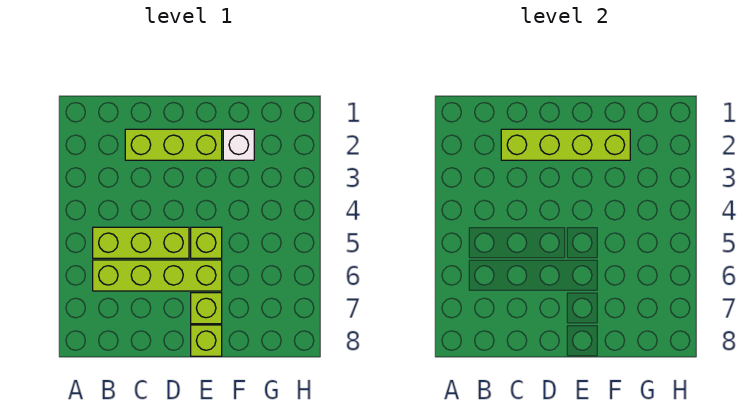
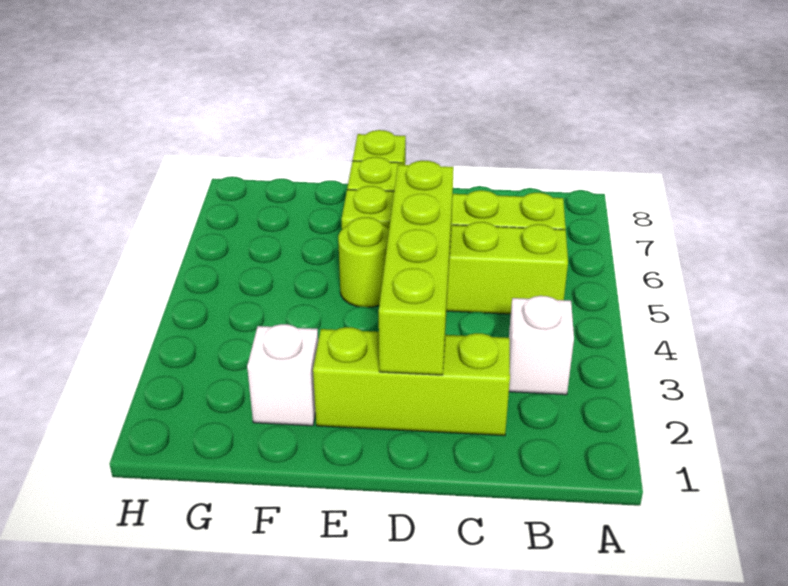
none -> white 1x1 brick [509,296,574,395]
lime 1x4 brick [501,129,630,160] -> lime 1x4 brick turned to [378,160,454,375]
lime 1x1 brick [191,227,222,258] -> lime 1x1 round brick [338,217,389,307]

